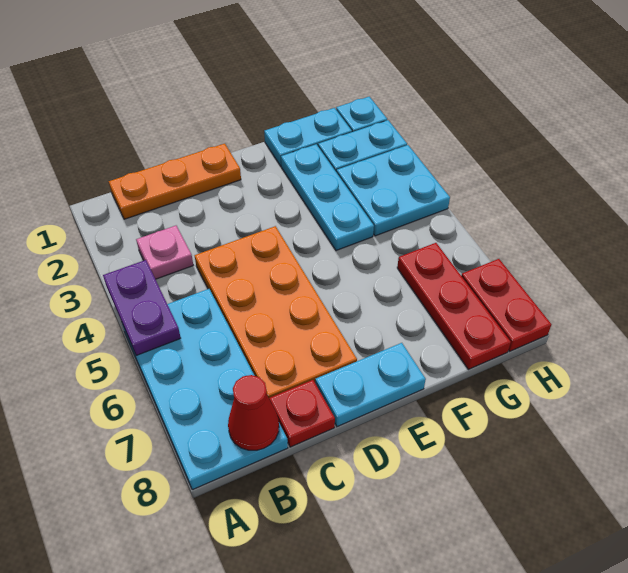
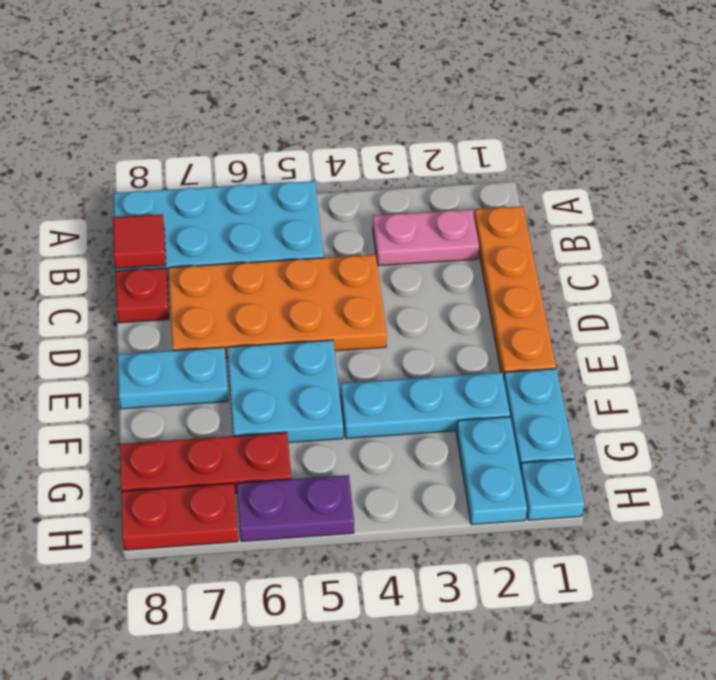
purple 1x2 plate [103,260,181,356] -> purple 1x2 plate moved to [237,475,354,542]
orange 1x3 plate [109,144,241,219] -> orange 1x4 plate [474,206,556,379]
pink 1x1 plate [136,226,193,279] -> pink 1x2 plate [373,210,479,266]
red 1x1 cone [228,375,279,450] -> red 1x1 tile [113,214,166,269]
cyan 1x2 plate [315,343,426,427] -> cyan 1x2 plate turned to [118,347,228,409]
cyan 2x2 plate [337,145,450,236] -> cyan 2x2 plate moved to [227,340,343,443]

